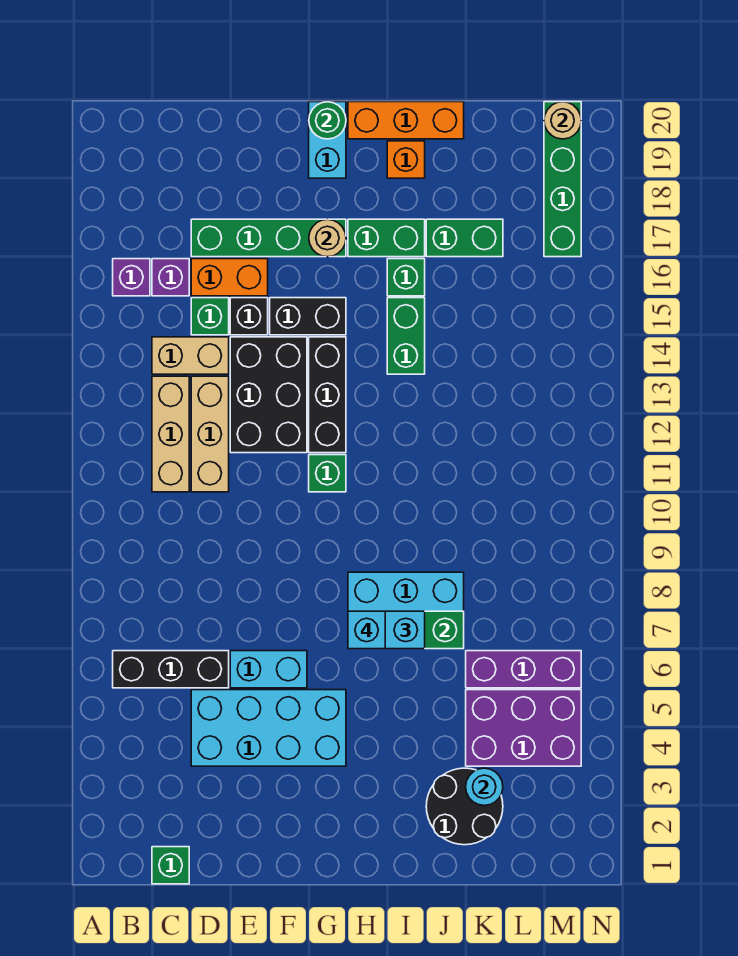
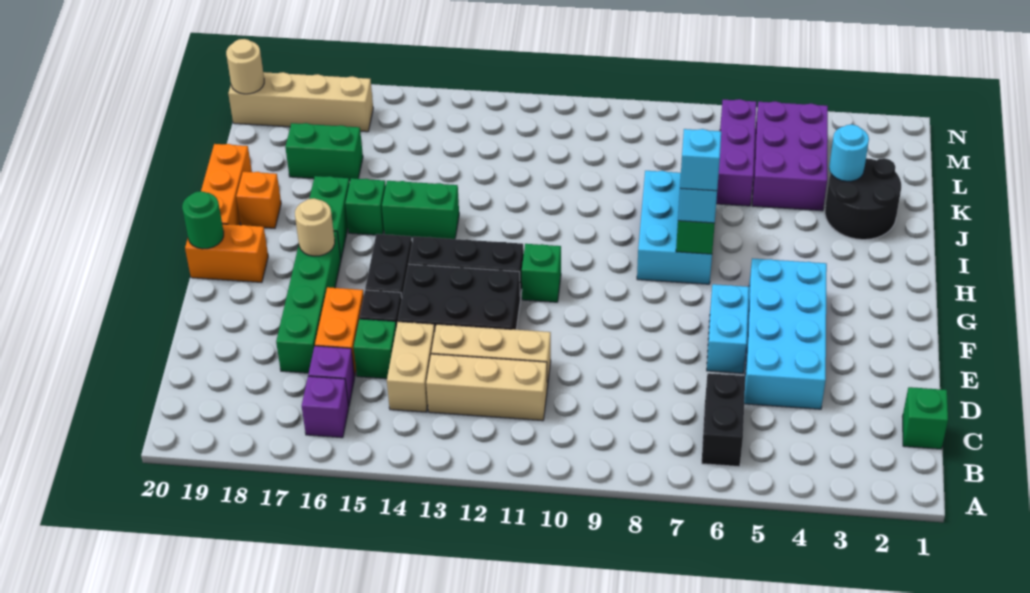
black 1x3 brick [113,651,229,688] -> black 1x2 brick [702,373,745,467]
cyan 1x2 brick [309,102,346,178] -> orange 1x2 brick [185,224,268,282]
green 1x2 brick [426,219,503,257] -> green 1x2 brick turned to [285,123,363,181]
green 1x4 brick [544,102,581,257] -> tan 1x4 brick [228,72,373,132]

